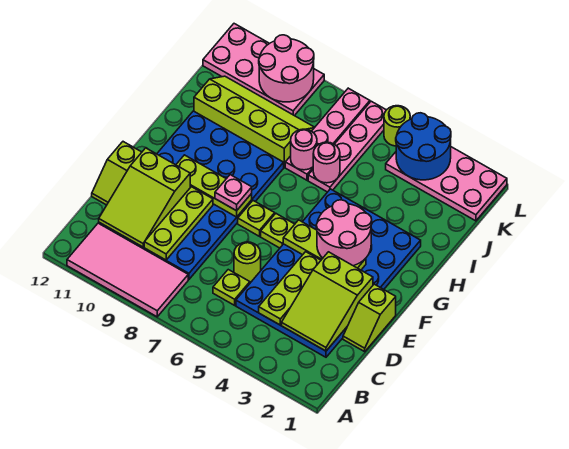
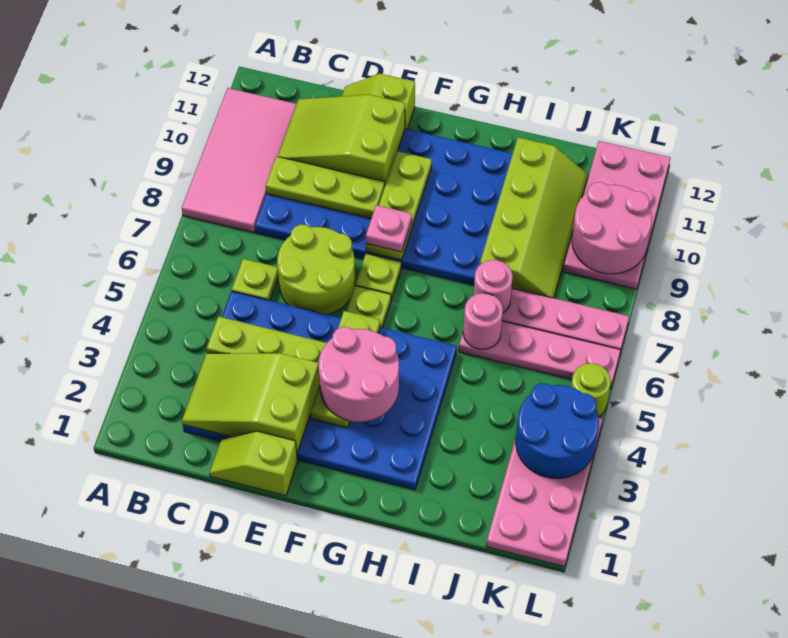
lime 1x1 round brick [234,242,261,282] -> lime 2x2 round brick [277,225,355,315]

